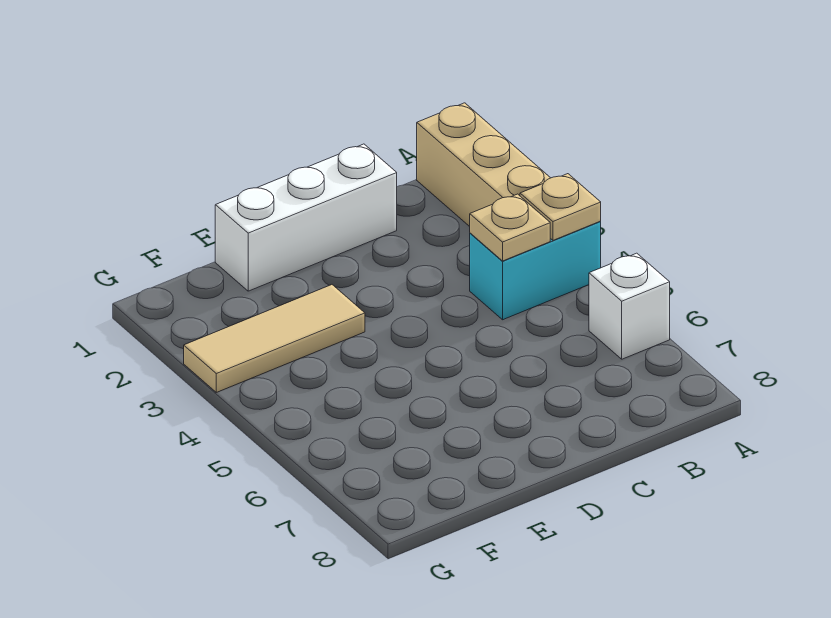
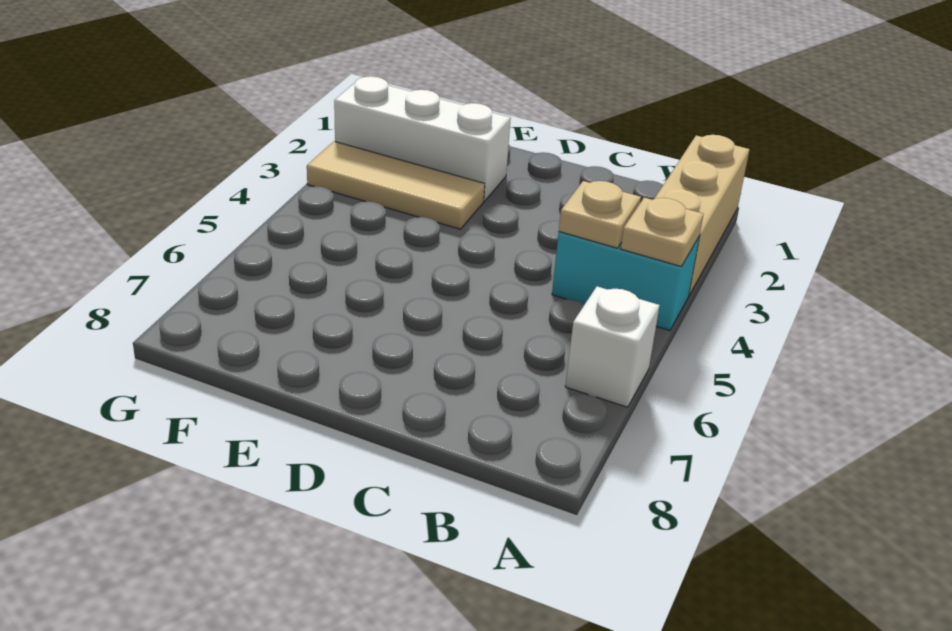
white 1x3 brick [215,144,397,291] -> white 1x3 brick moved to [334,76,511,201]

